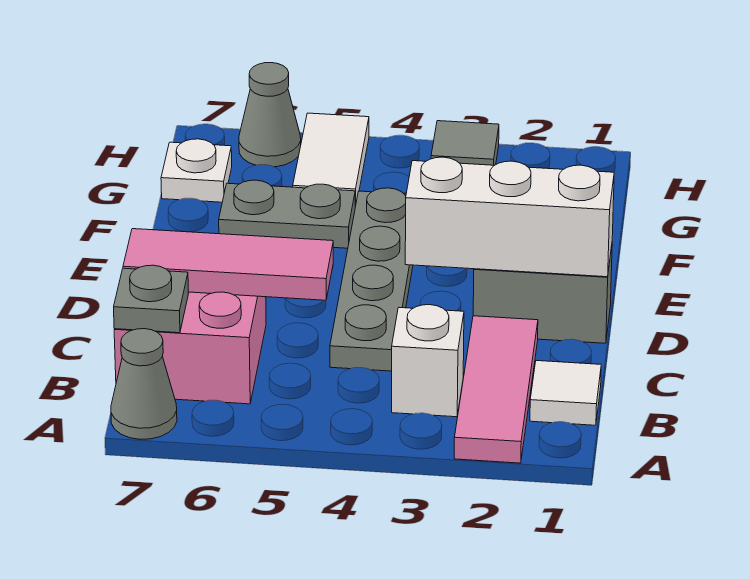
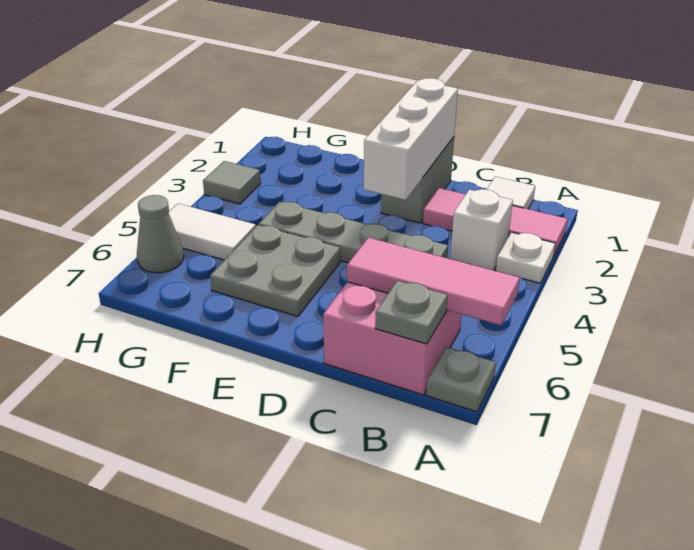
grey 1x1 cone [111,329,177,439] -> grey 1x1 plate [426,347,496,412]
pink 1x3 tile [123,229,333,300] -> pink 1x3 tile turned to [347,237,520,325]
grey 1x2 plate [219,180,355,248] -> grey 2x2 plate [210,225,341,316]
white 1x1 plate [161,139,232,202] -> white 1x1 plate moved to [496,232,555,283]

